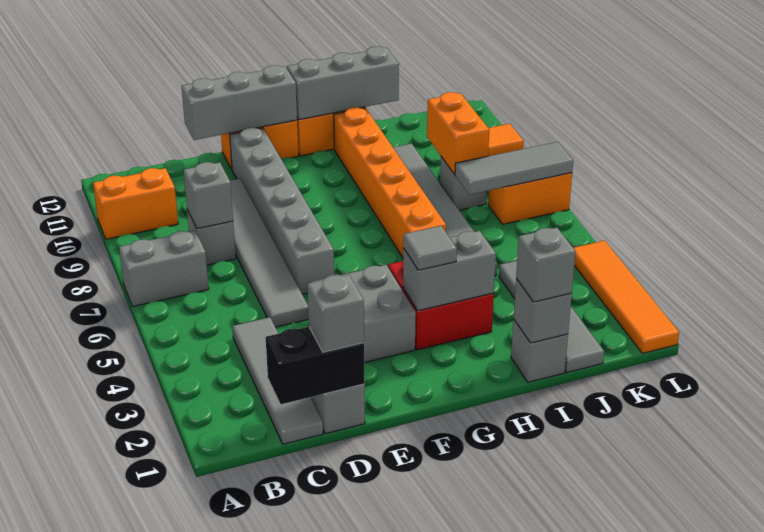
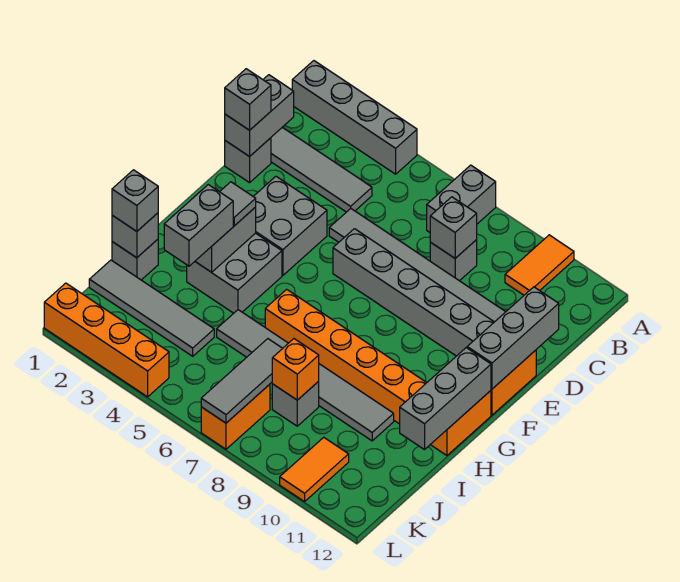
none -> grey 1x4 brick [292,61,417,174]
orange 1x2 brick [93,168,178,239] -> orange 1x2 tile [505,235,574,295]
black 1x2 brick [266,327,364,404] -> grey 1x2 brick [225,75,294,157]
red 2x2 brick [388,261,494,350] -> grey 2x2 brick [187,233,282,313]
none -> grey 1x2 brick [164,185,233,266]
orange 1x2 brick [427,92,489,174] -> orange 1x1 brick [272,339,319,400]
orange 1x4 tile [574,240,679,353] -> orange 1x4 brick [44,283,169,397]

